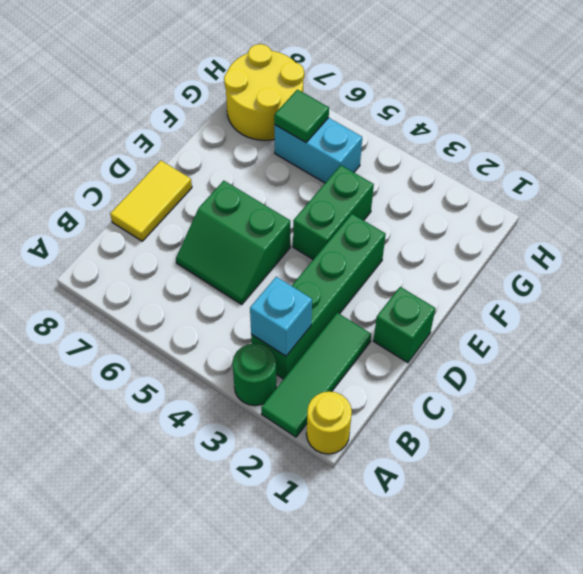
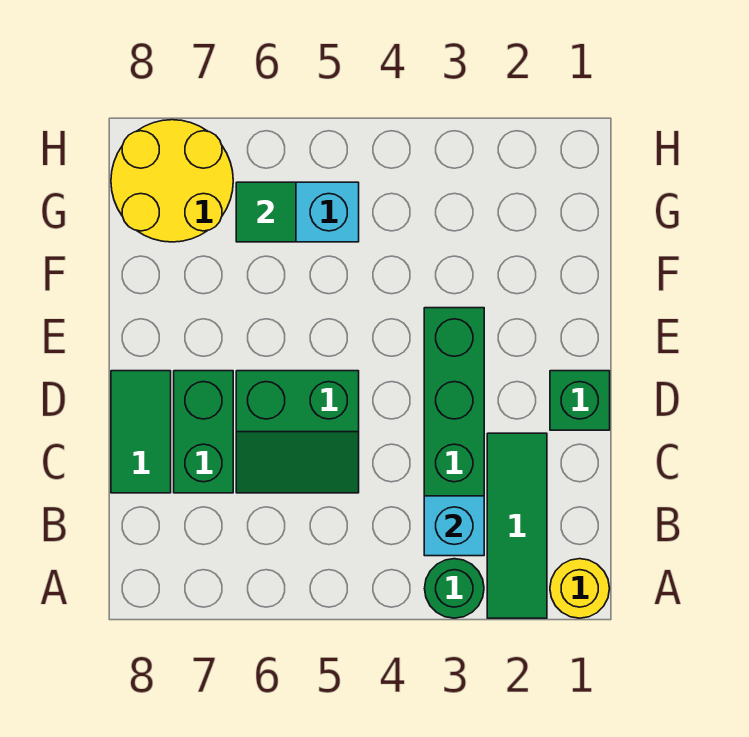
yellow 1x2 tile [110,160,192,241] -> green 1x2 tile [111,371,171,493]
green 1x2 brick [293,165,374,259] -> green 1x2 brick moved to [174,371,233,493]

